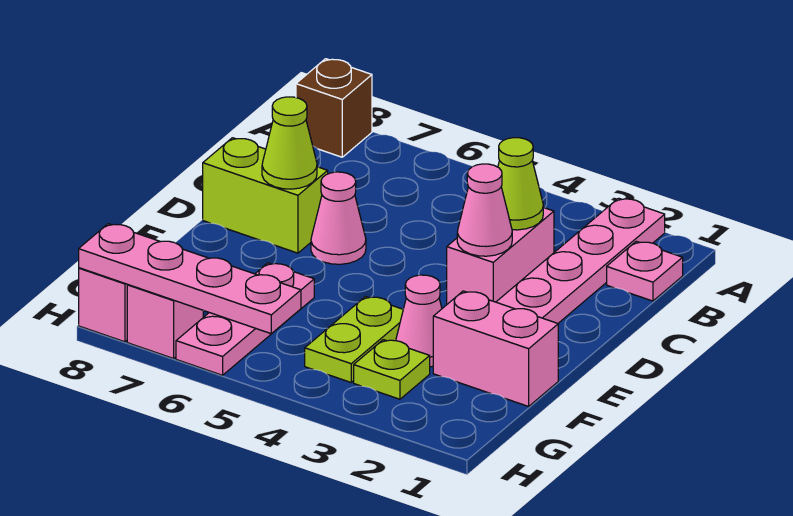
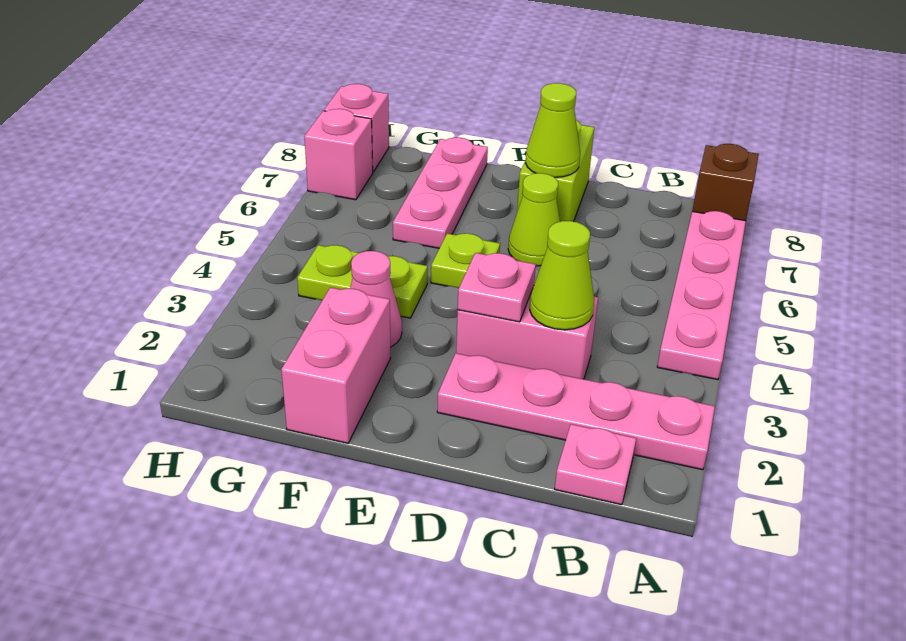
pink 1x1 cone [457,164,512,256] -> pink 1x1 plate [458,253,536,322]
pink 1x1 cone [311,172,366,264] -> lime 1x1 cone [508,173,560,266]
pink 1x3 plate [176,263,314,375] -> pink 1x3 plate turned to [393,138,488,248]
lime 1x1 plate [354,340,430,399] -> lime 1x1 plate moved to [431,233,500,288]
pink 1x4 plate [79,224,301,334] -> pink 1x4 plate moved to [657,211,746,380]

